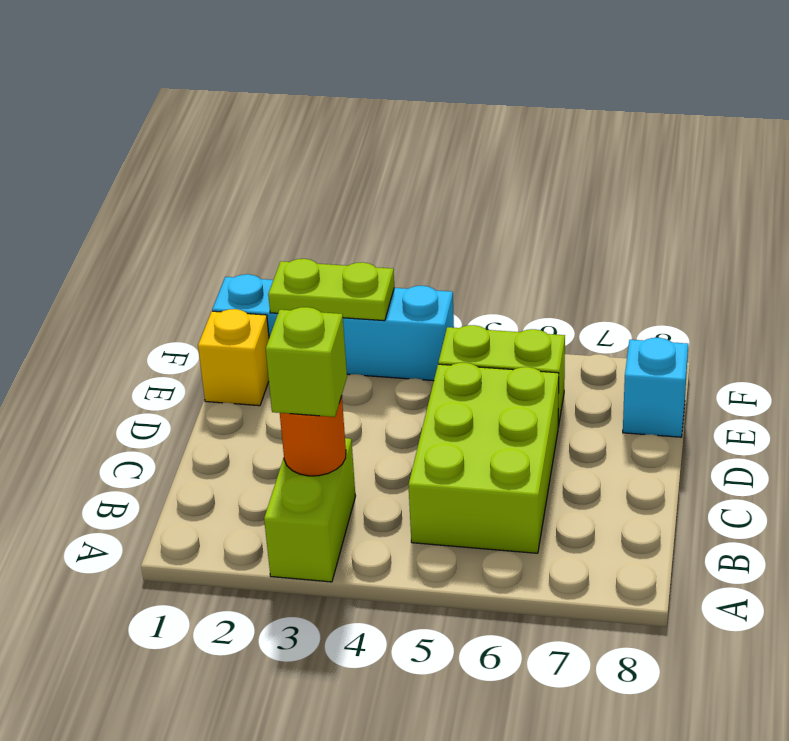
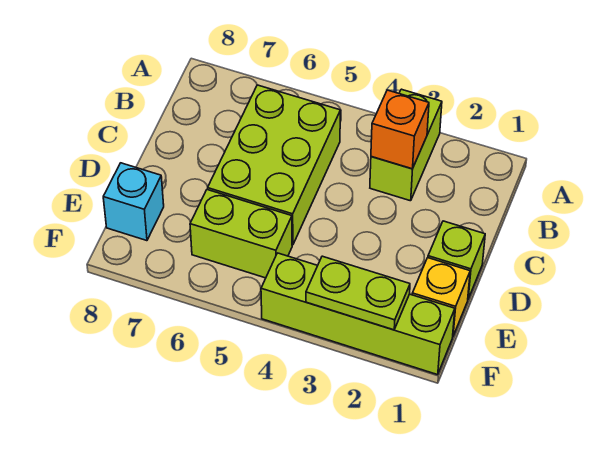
orange 1x1 round brick [280,396,346,476] -> orange 1x1 brick [371,90,429,169]
lime 1x1 brick [266,307,347,417] -> lime 1x1 brick moved to [428,221,485,299]
cyan 1x4 brick [212,274,454,381] -> lime 1x4 brick [261,253,455,375]

